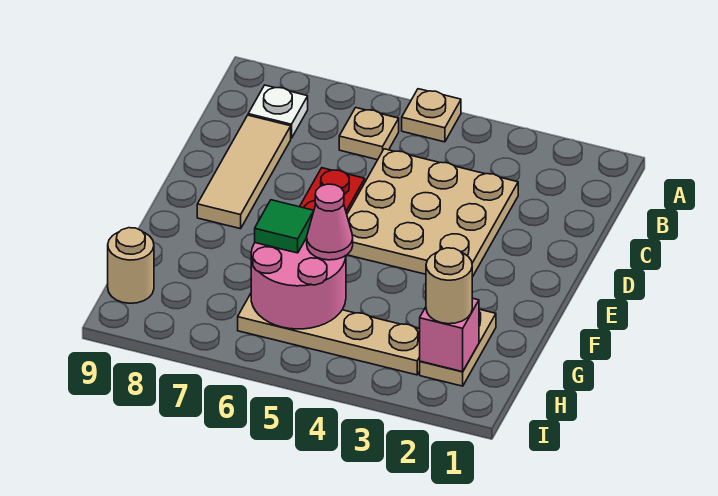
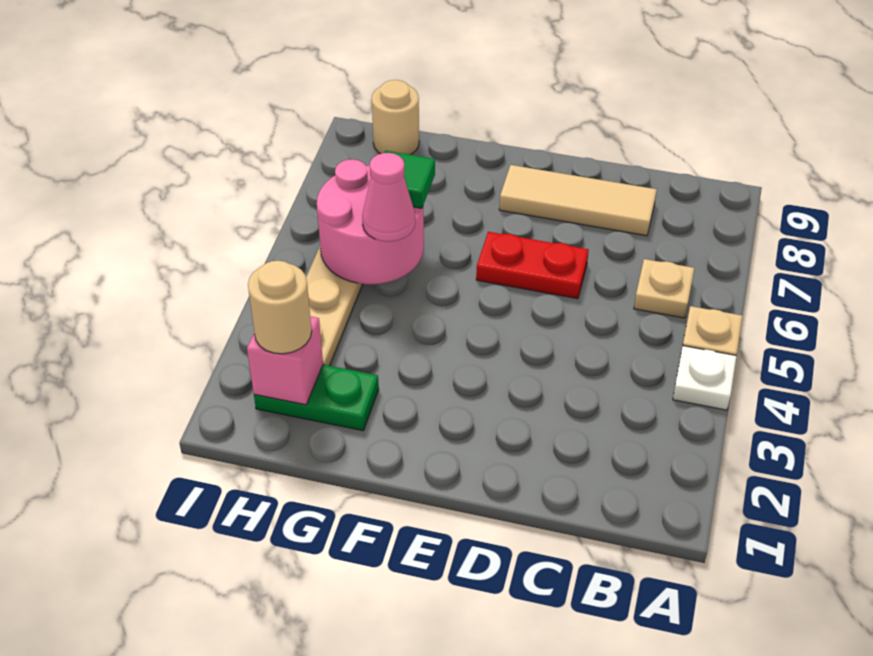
white 1x1 plate [248,85,308,138] -> white 1x1 plate moved to [673,346,737,410]
tan 3x3 plate [347,149,518,277] -> none
tan 1x2 plate [420,309,496,386] -> green 1x2 plate [254,365,379,431]

